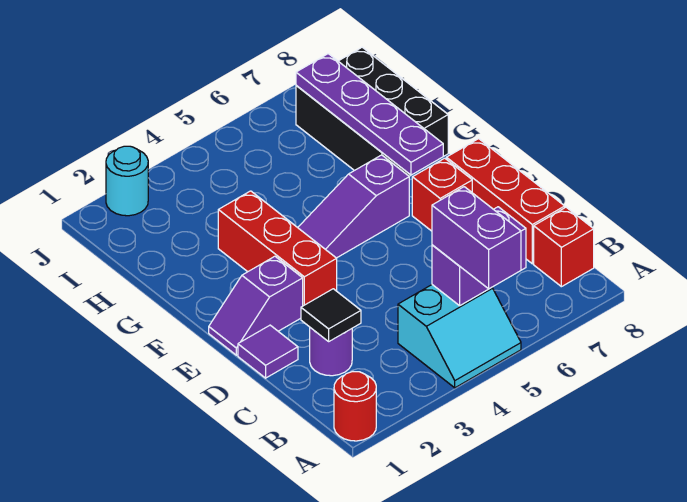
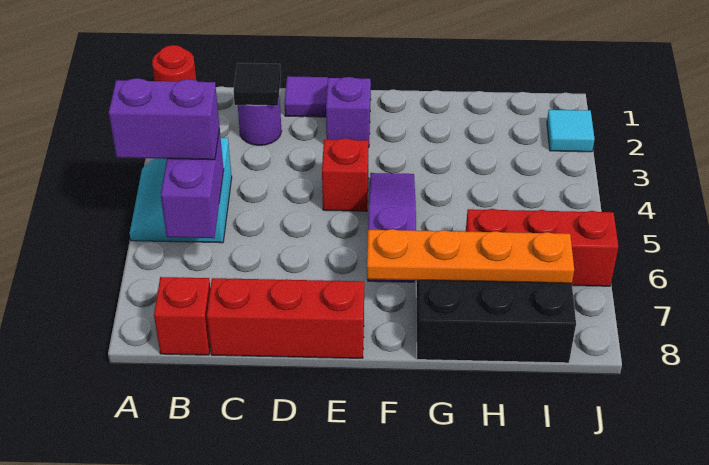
red 1x3 brick [218,191,337,306] -> red 1x3 brick moved to [466,209,618,286]
red 1x1 brick [412,158,472,231] -> red 1x1 brick moved to [322,138,369,211]
purple 1x4 plate [296,54,443,175] -> orange 1x4 plate [367,229,574,283]
cyan 1x1 round brick [106,146,148,216] -> cyan 1x1 tile [547,110,595,152]

